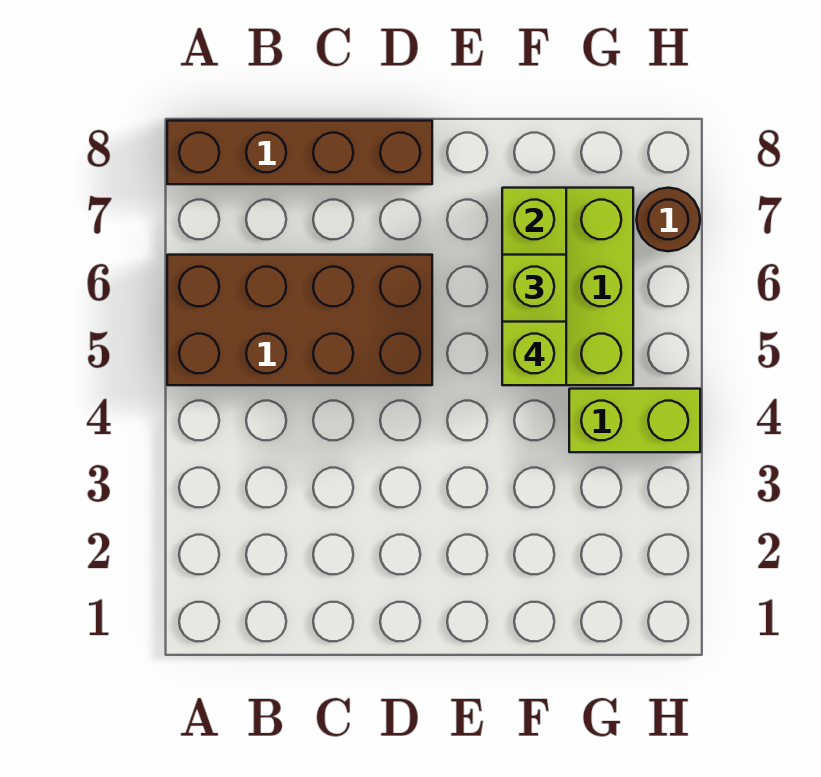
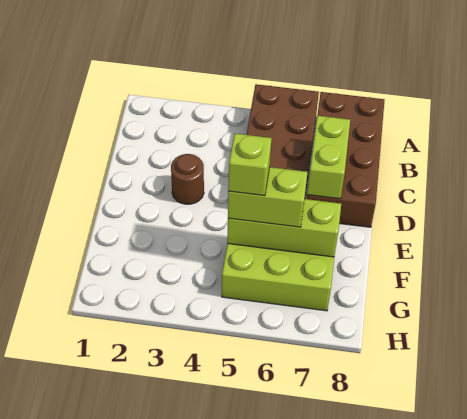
brown 1x4 brick [167,121,432,184] -> brown 2x4 brick [307,92,385,227]
lime 1x2 brick [569,389,700,452] -> lime 1x2 brick moved to [307,116,350,199]
brown 1x1 round brick [637,188,700,251] -> brown 1x1 round brick moved to [171,154,204,204]

